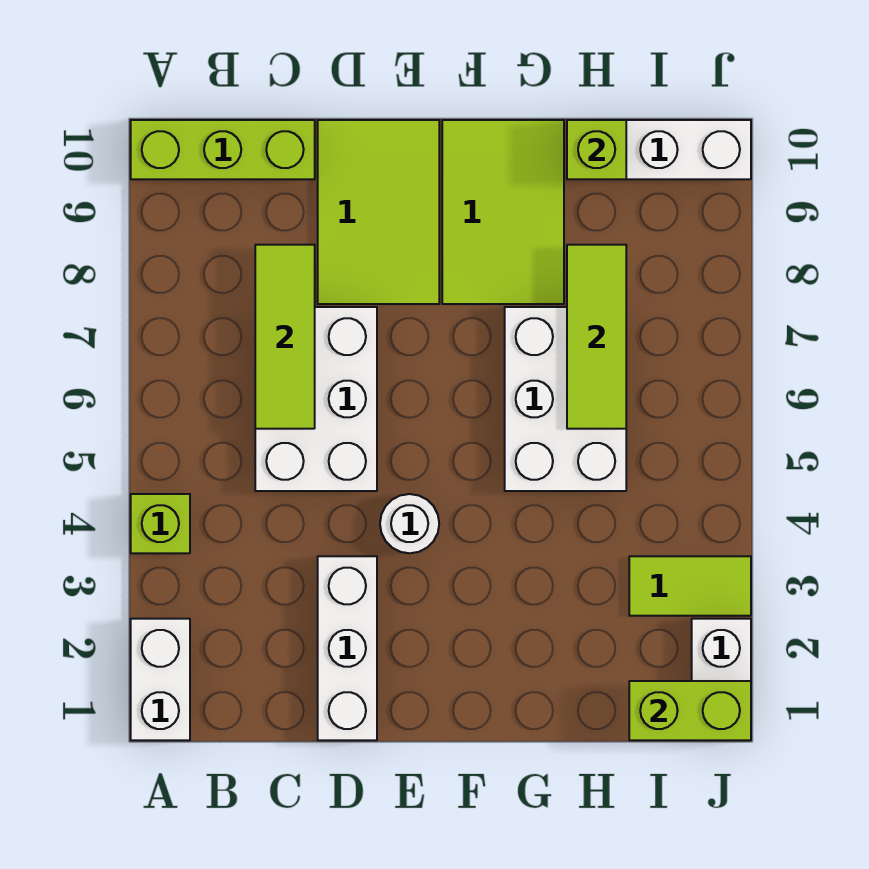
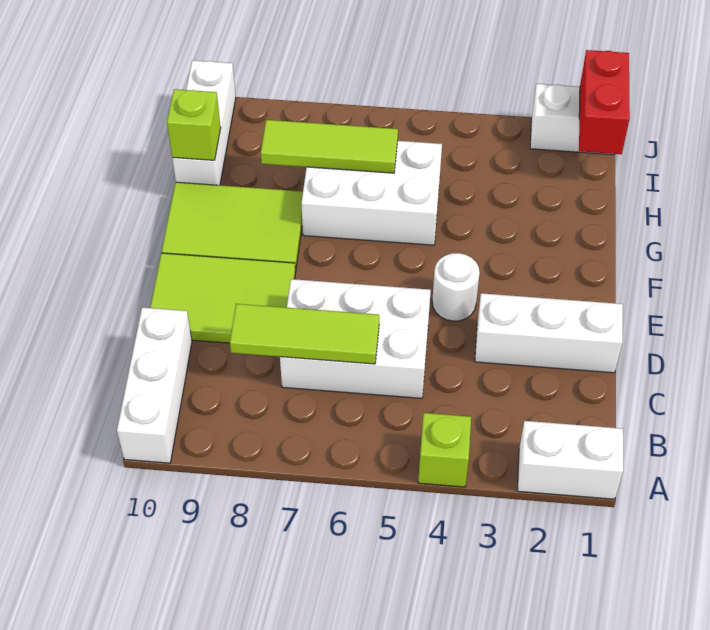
lime 1x3 brick [131,120,315,179] -> white 1x3 brick [117,307,192,463]
lime 1x2 brick [629,681,751,740] -> red 1x2 brick [579,50,630,154]
lime 1x2 tile [629,556,751,616] -> none

